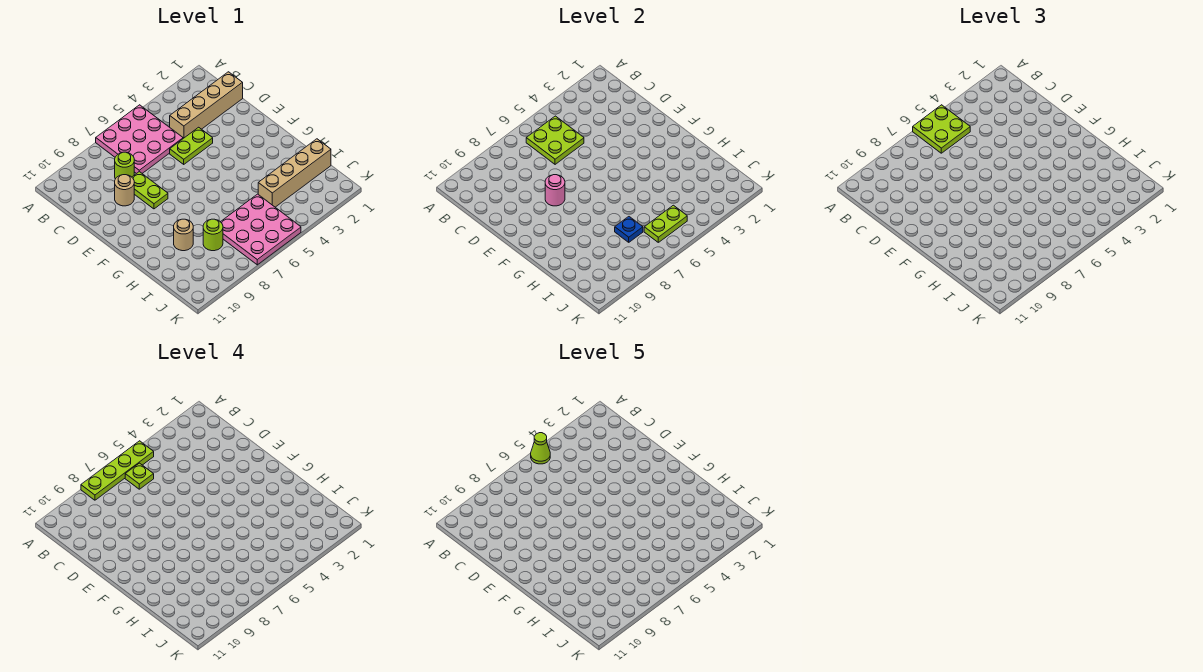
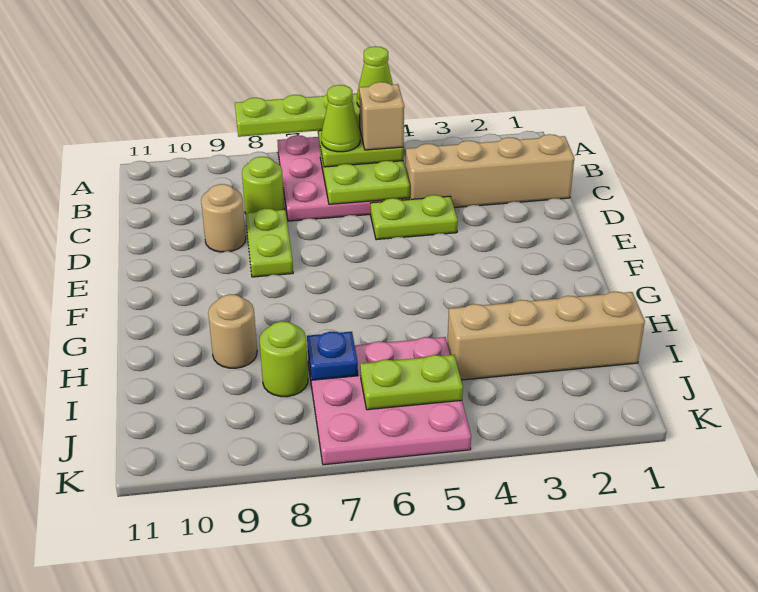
none -> tan 1x1 brick [359,82,404,150]
lime 1x1 plate [125,463,154,489] -> lime 1x1 cone [321,85,360,152]
pink 1x1 round brick [545,175,565,206] -> none

